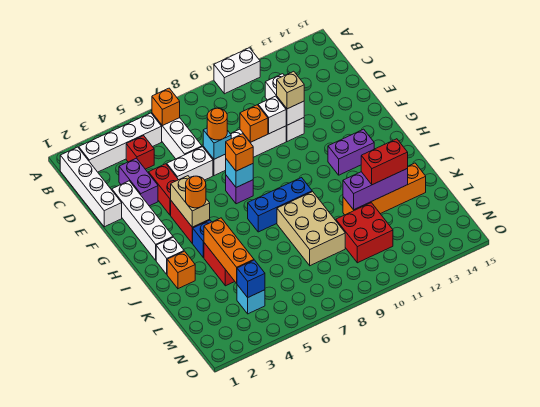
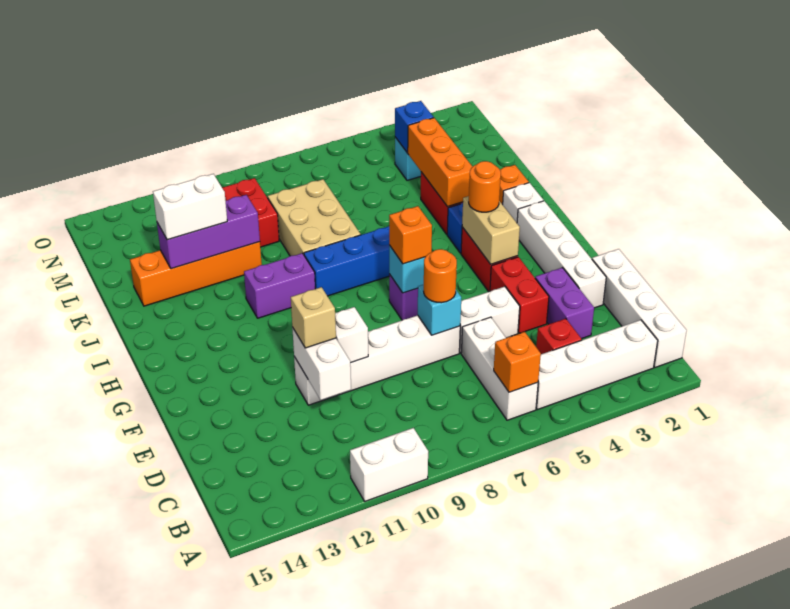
orange 1x1 brick [240,105,268,142] -> none
purple 1x2 brick [328,129,374,175] -> purple 1x2 brick moved to [244,253,315,318]
red 1x2 brick [361,139,408,185] -> white 1x2 brick [153,174,227,240]

